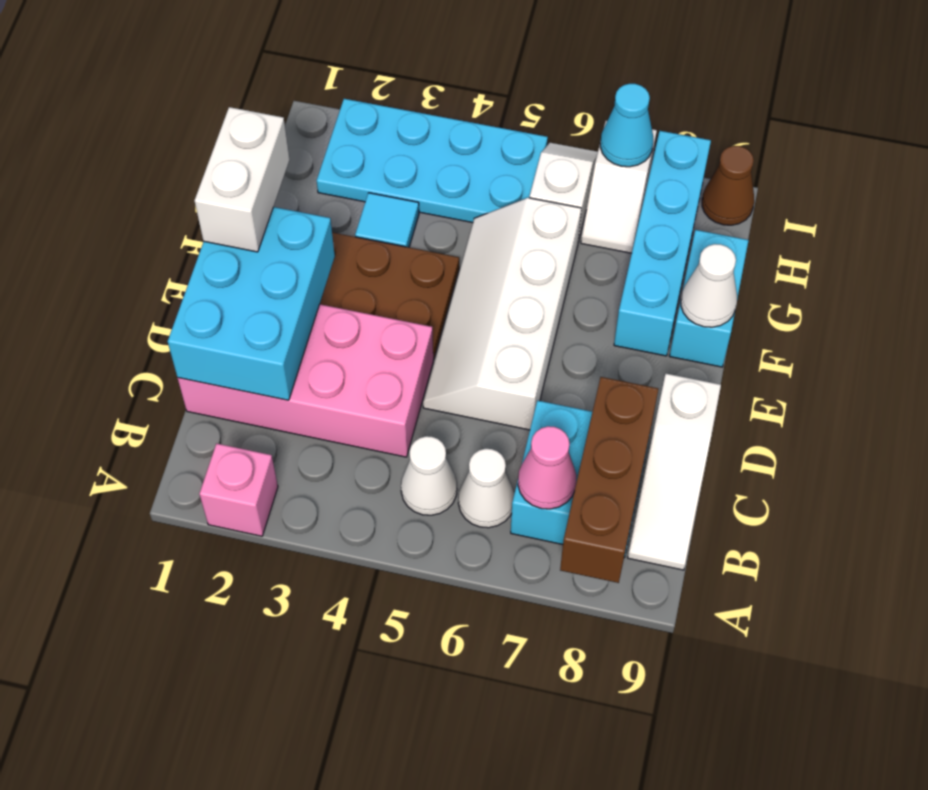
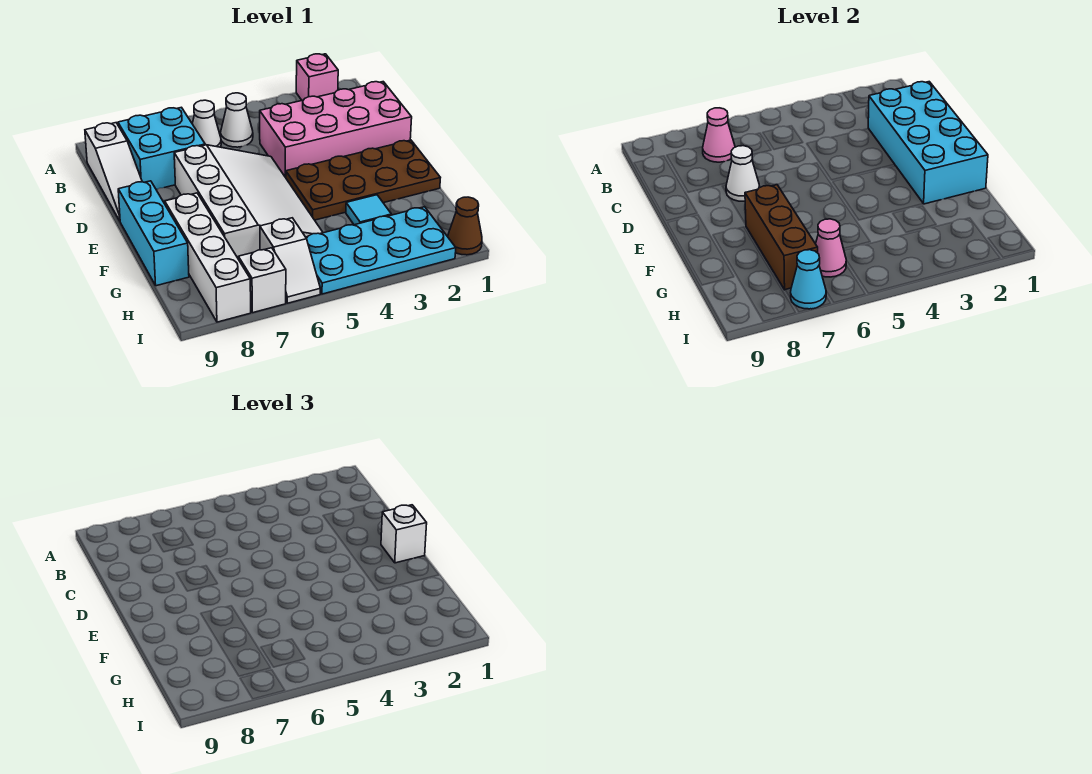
brown 1x3 brick [560,377,658,583] -> brown 1x3 brick moved to [745,185,818,290]
white 1x3 slope [628,374,721,570] -> white 1x3 slope turned to [85,123,142,221]
cyan 2x3 brick [168,207,335,400] -> cyan 2x4 brick [868,82,988,204]
white 2x4 slope [423,198,581,430] -> white 3x4 slope [174,145,323,257]
white 1x2 brick [195,107,290,252] -> white 1x1 brick [381,505,427,563]
cyan 1x4 brick [614,131,711,356] -> white 1x4 brick [165,193,251,322]
cyan 1x2 brick [670,230,749,367] -> cyan 1x3 brick [118,181,189,286]
white 1x1 cone [681,244,737,327] -> white 1x1 cone moved to [726,146,760,201]
none -> pink 1x1 cone [816,219,847,277]
brown 1x1 cone [702,146,754,225] -> brown 1x1 cone moved to [448,197,482,255]

